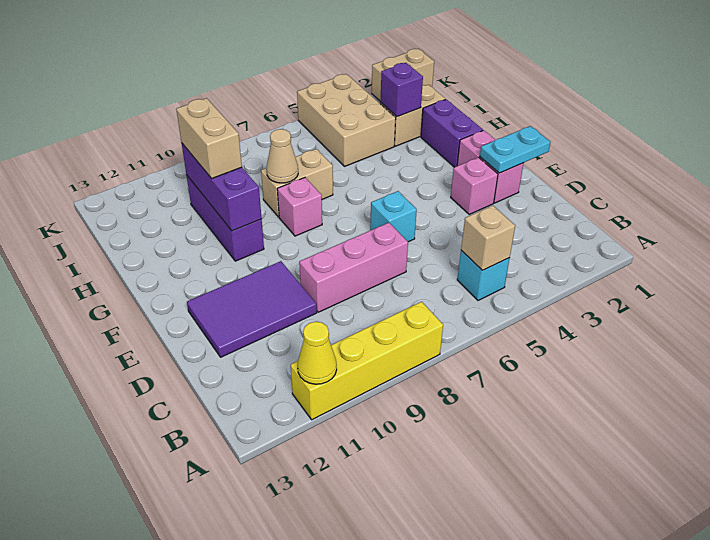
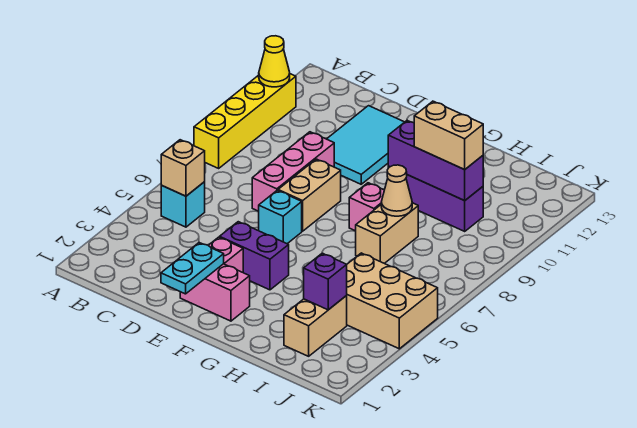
purple 2x3 tile [187,261,317,357] -> cyan 2x3 tile [327,106,404,184]
purple 1x2 brick [421,99,483,167] -> purple 1x2 brick moved to [220,222,289,290]
tan 1x2 brick [372,49,434,101] -> tan 1x2 brick moved to [278,159,341,231]

